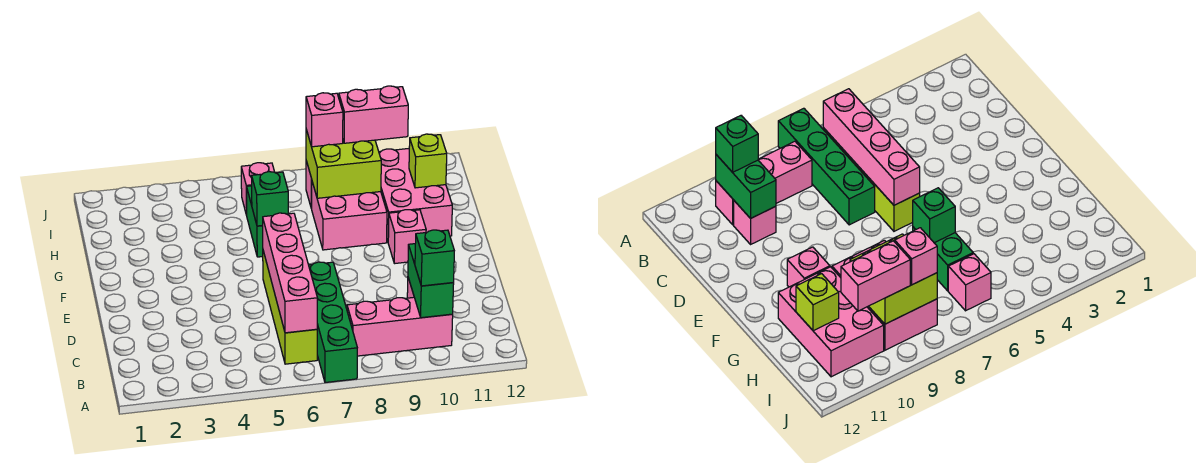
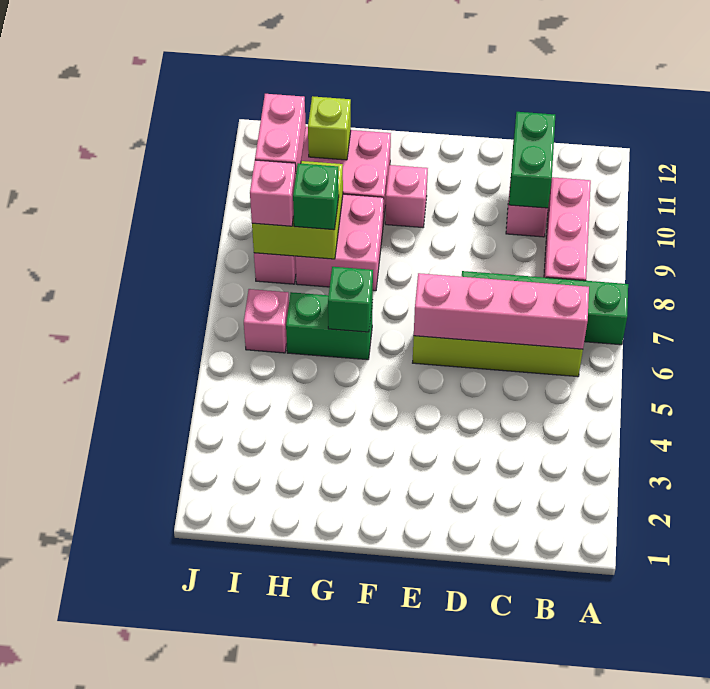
green 1x2 brick [408,244,454,318] -> green 1x2 brick turned to [509,112,555,208]
green 1x1 brick [415,230,454,286] -> green 1x1 brick moved to [293,163,339,230]

